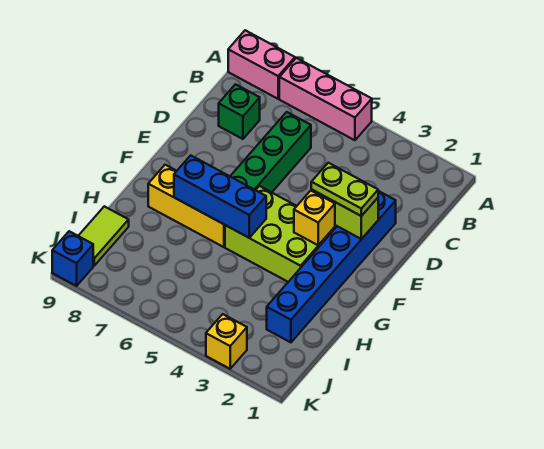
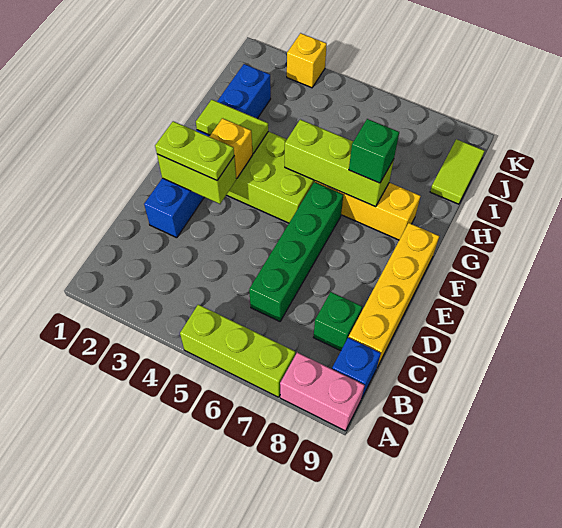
pink 1x3 brick [279,58,372,140] -> lime 1x3 brick [180,305,295,397]
none -> yellow 1x4 brick [349,223,439,367]
none -> lime 1x2 tile [196,100,268,153]
blue 1x3 brick [174,155,266,238] -> lime 1x3 brick [285,119,394,207]
none -> green 1x1 brick [349,119,399,183]
blue 1x1 brick [52,231,93,286] -> blue 1x1 brick moved to [332,338,381,399]

